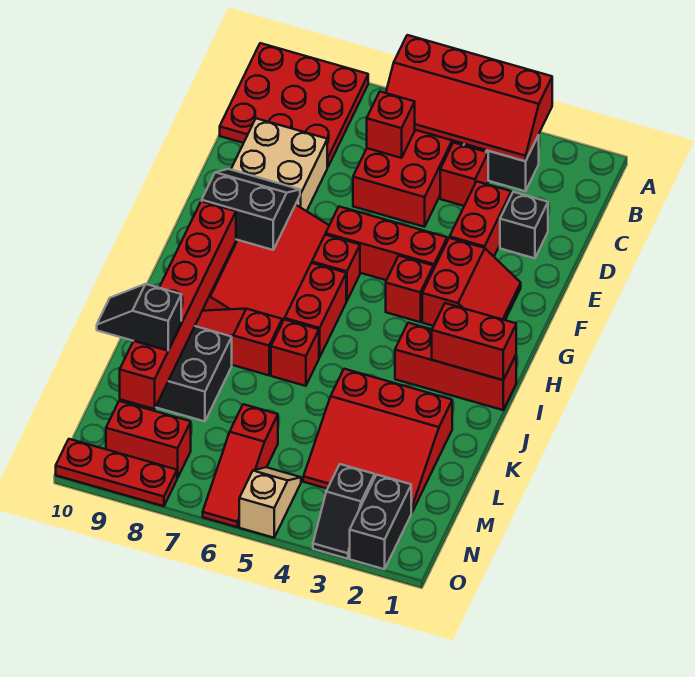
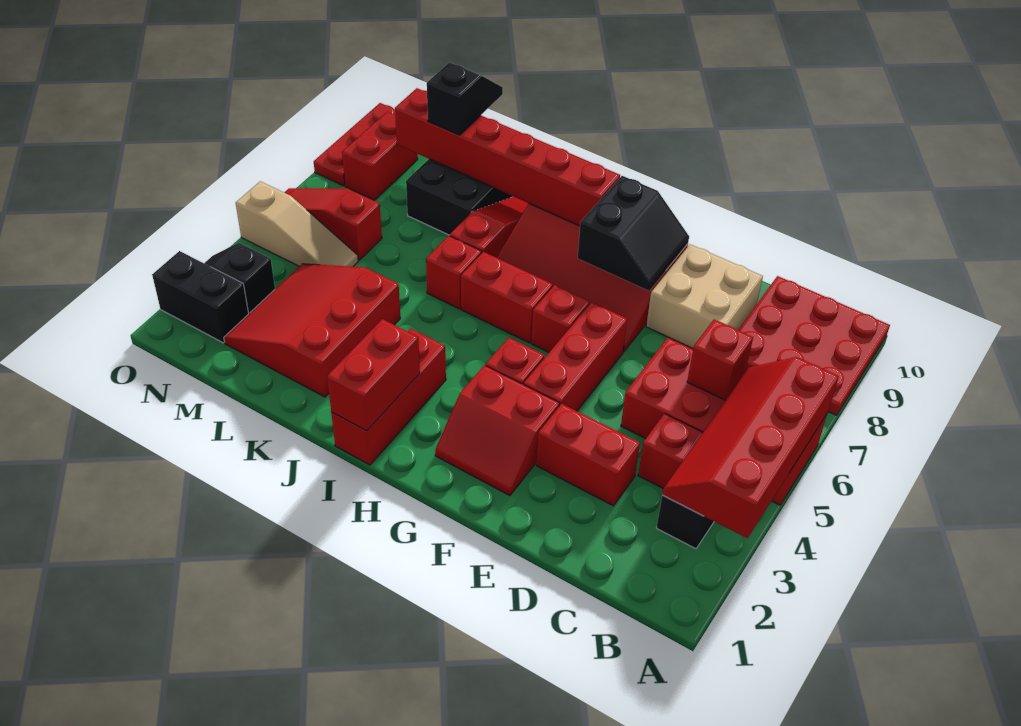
black 1x1 brick [500,192,548,258] -> none
tan 1x2 slope [239,467,301,538] -> tan 1x3 slope [236,181,358,267]

